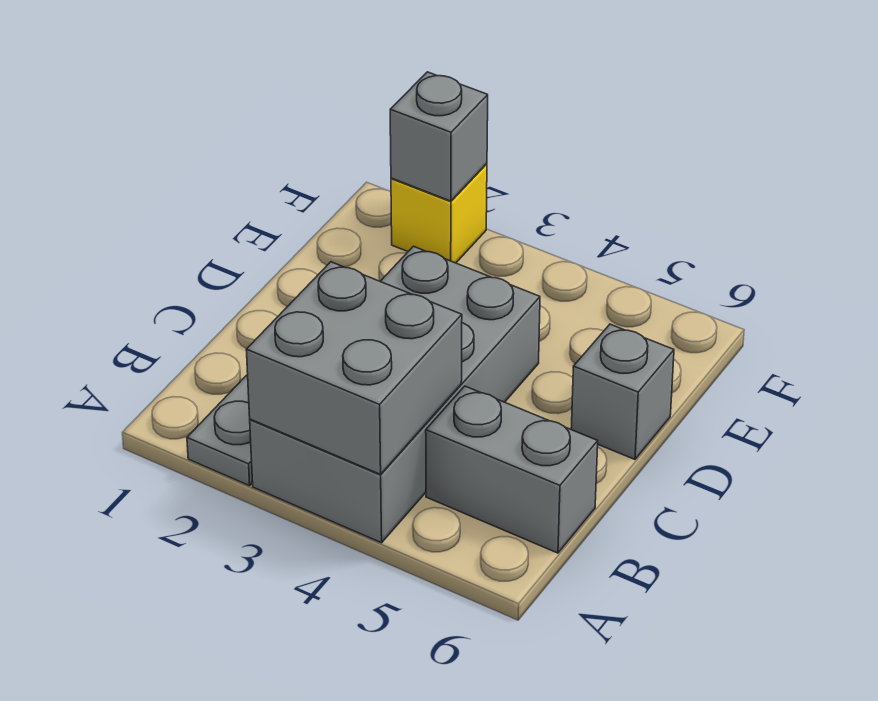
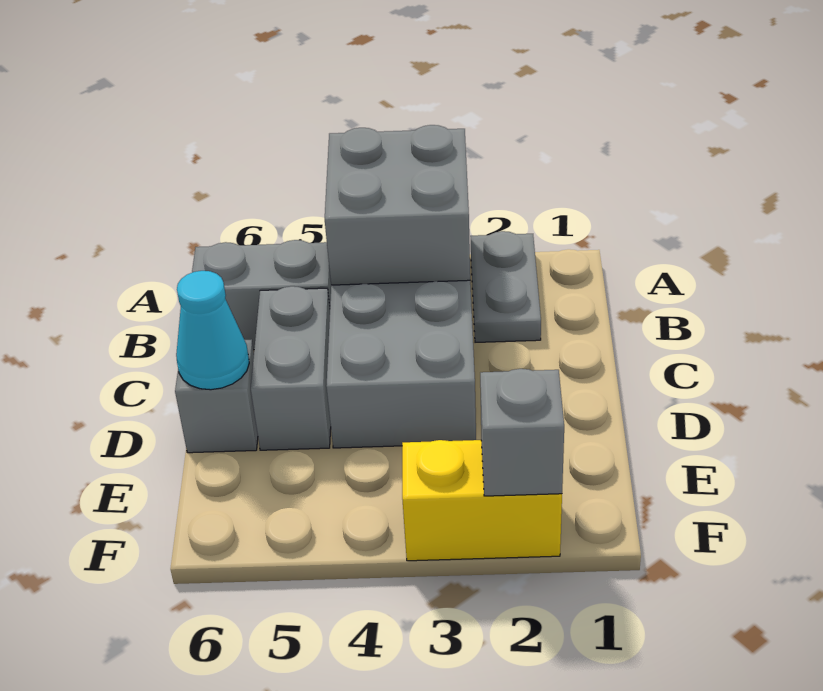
none -> grey 1x2 brick [251,286,331,450]
none -> cyan 1x1 cone [176,271,249,390]
yellow 1x1 brick [391,164,487,263] -> yellow 1x2 brick [402,440,562,561]

